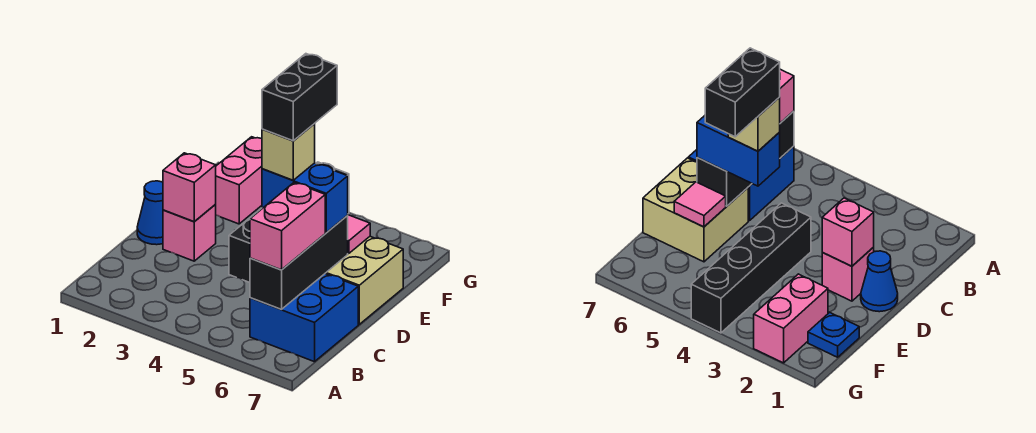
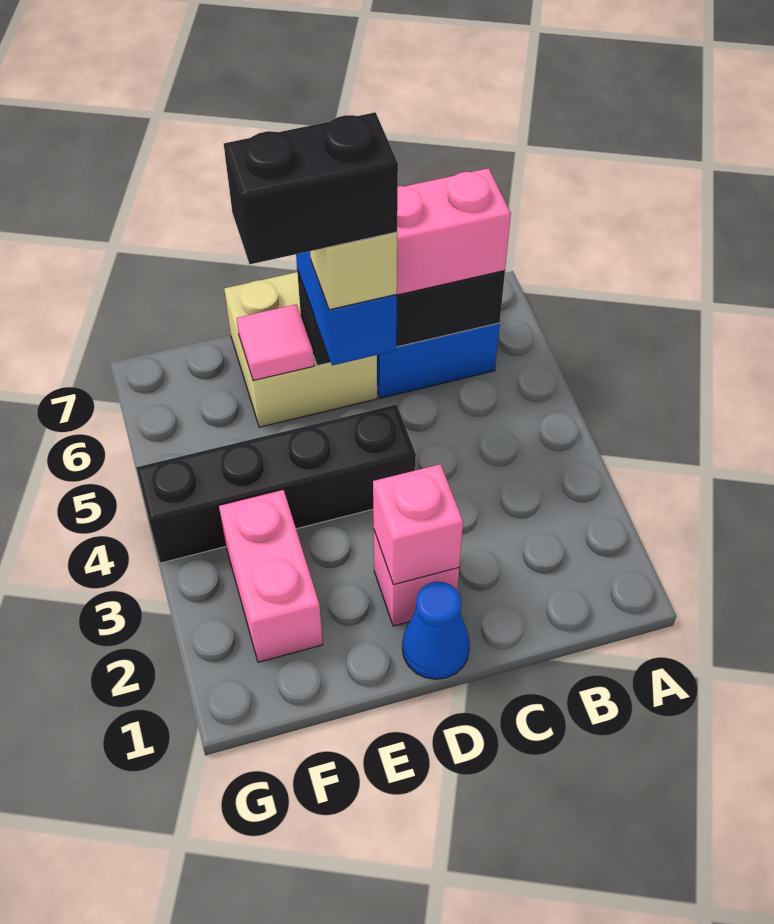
blue 1x1 plate [808,312,859,357] -> none
pink 1x2 brick [216,137,262,224] -> pink 1x2 brick turned to [219,490,323,662]

